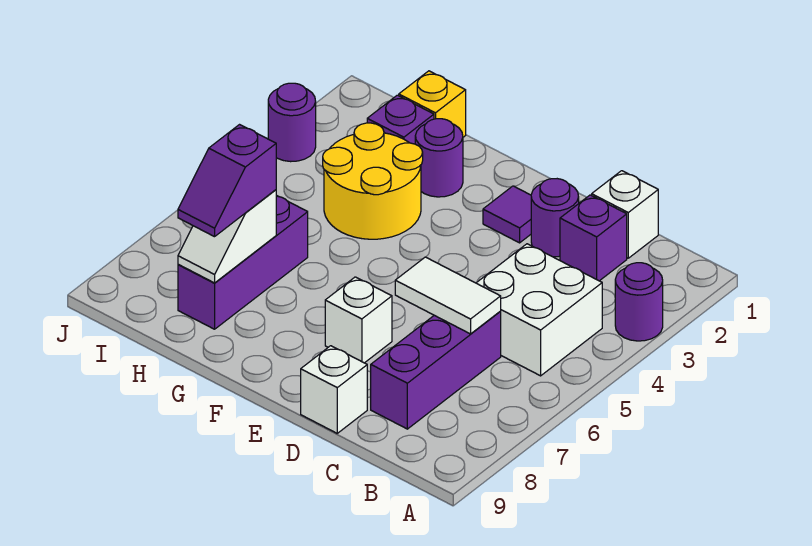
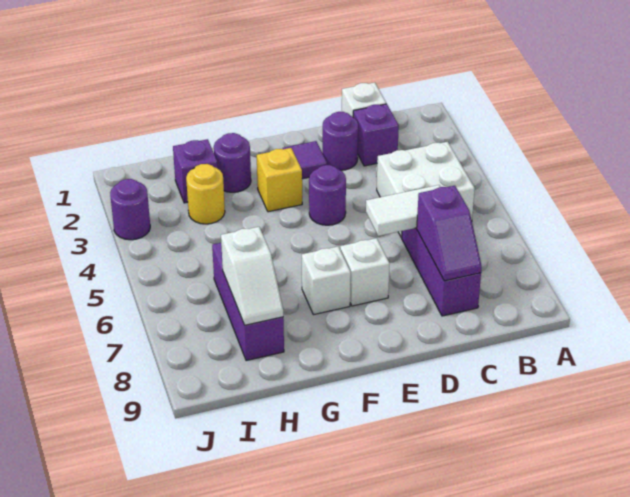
purple 1x1 round brick [615,263,663,341] -> purple 1x1 round brick moved to [309,165,346,225]
white 1x1 brick [301,346,367,433] -> white 1x1 brick moved to [302,247,351,315]
yellow 2x2 round brick [323,123,423,239] -> yellow 1x1 round brick [186,164,225,224]
yellow 1x1 brick [399,71,466,137] -> yellow 1x1 brick moved to [257,148,302,212]
purple 1x2 slope [178,125,276,237] -> purple 1x2 slope moved to [417,186,482,281]

